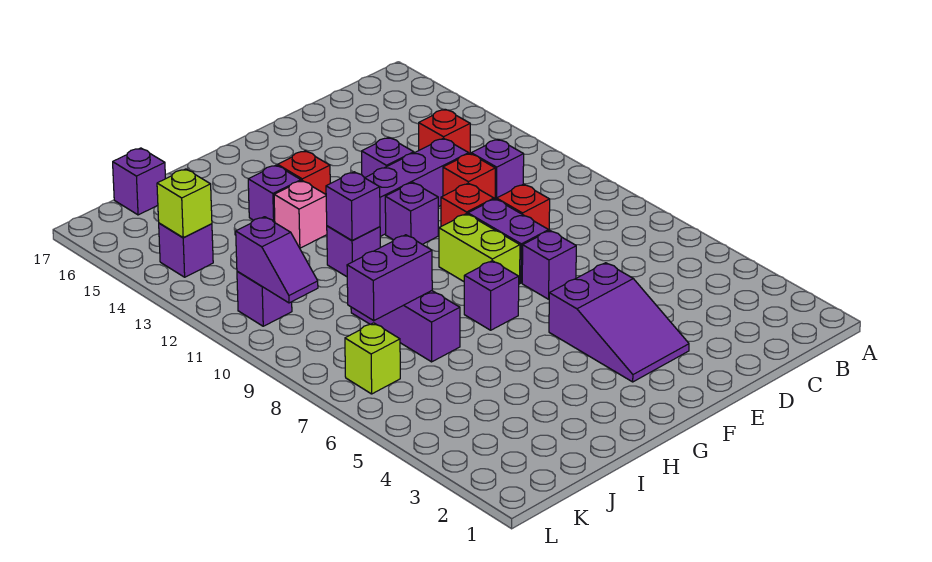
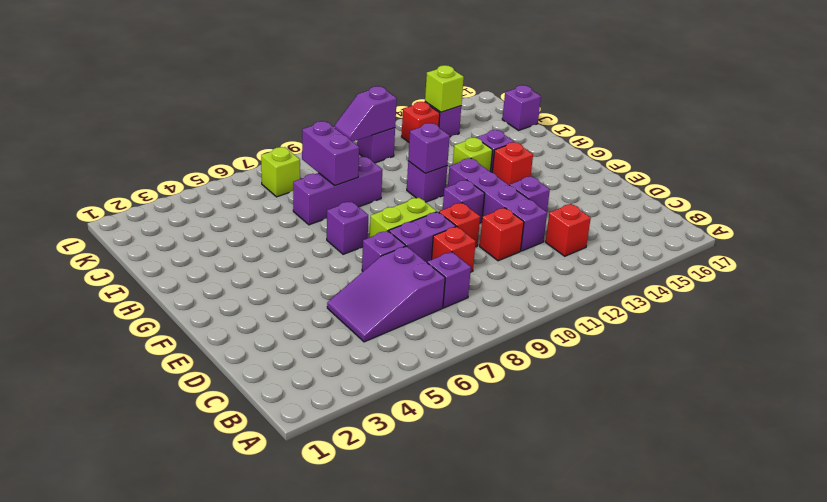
purple 1x1 brick [471,139,524,199] -> purple 1x1 brick moved to [427,252,471,308]
purple 2x3 slope [549,263,689,382] -> purple 2x3 slope moved to [327,246,445,342]
pink 1x1 brick [274,181,327,248] -> lime 1x1 brick [453,138,493,171]
none -> red 1x1 brick [402,102,440,142]

